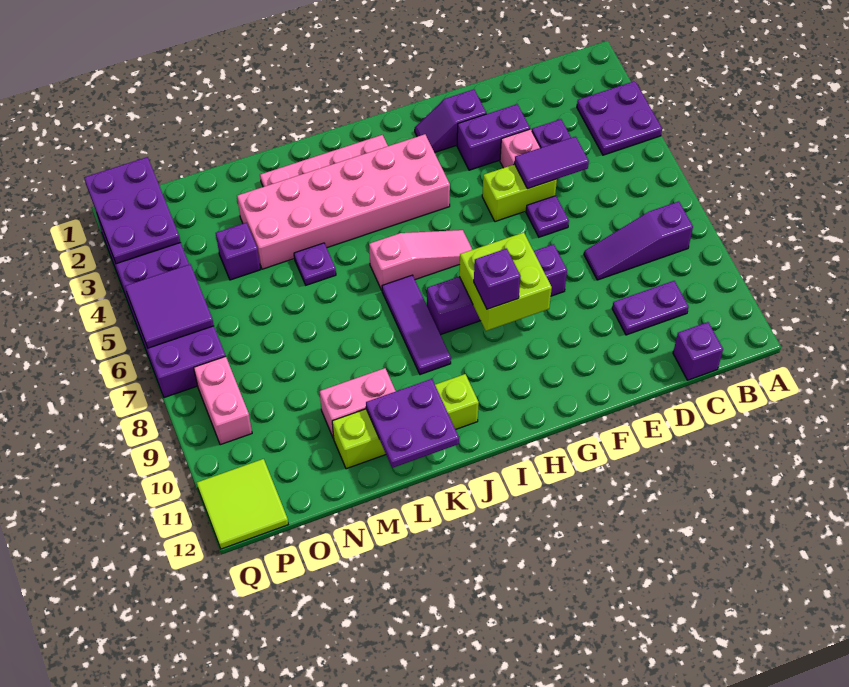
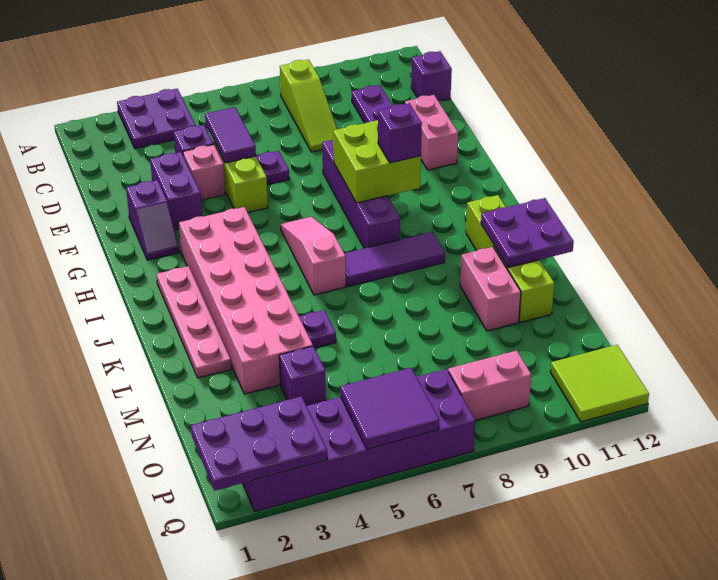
purple 1x3 slope [584,201,693,280] -> lime 1x3 slope [280,59,337,152]
none -> pink 1x2 brick [405,95,458,170]

